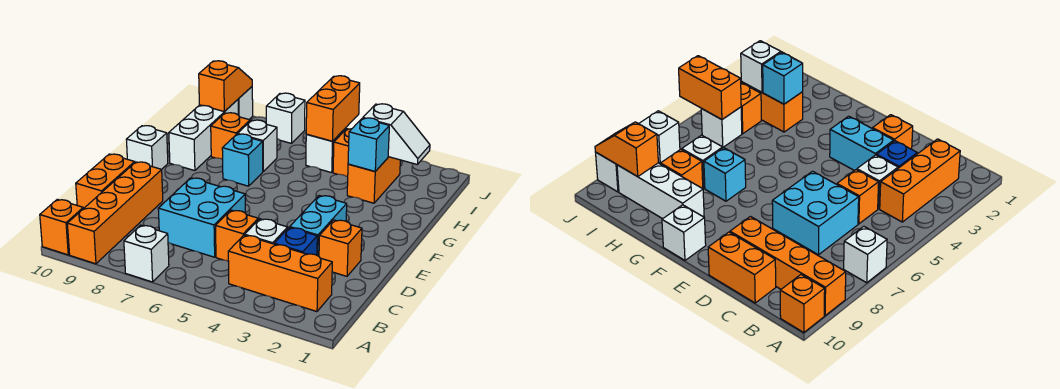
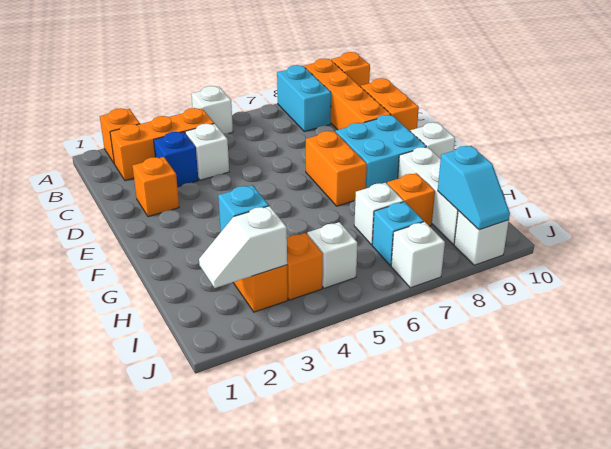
white 1x1 brick [124,225,169,282] -> white 1x1 brick moved to [191,86,233,134]
orange 1x1 brick [216,210,258,262] -> orange 1x1 brick moved to [100,108,140,163]
cyan 2x2 brick [158,178,245,257] -> cyan 2x2 brick moved to [335,115,426,188]
cyan 1x2 brick [290,196,347,256] -> cyan 1x2 brick moved to [277,65,331,132]
cyan 1x1 brick [222,134,263,186] -> cyan 1x1 brick moved to [372,202,424,266]
orange 1x2 brick [306,76,360,141] -> orange 1x2 brick moved to [306,131,367,206]
orange 1x2 slope [199,61,252,112] -> cyan 1x2 slope [438,146,510,230]

